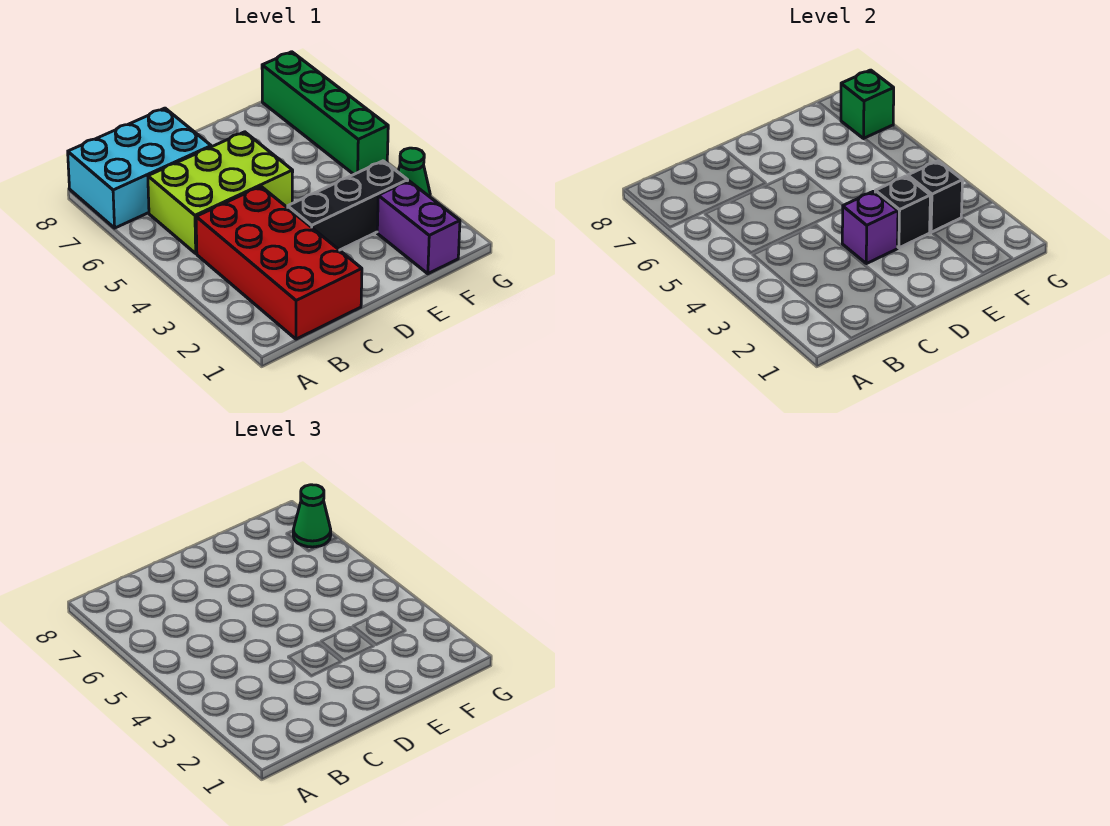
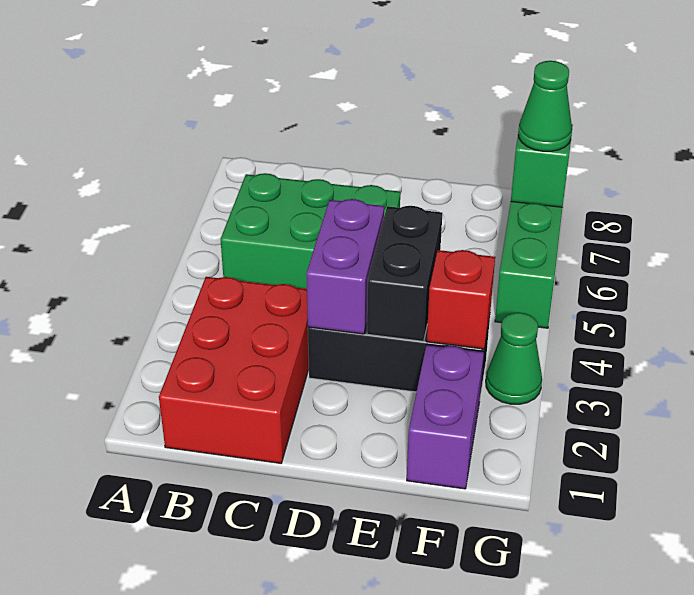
cyan 2x3 brick [68,108,211,228] -> none
red 2x4 brick [196,186,362,339] -> red 2x3 brick [159,277,309,463]
lime 2x3 brick [148,132,293,253] -> green 2x3 brick [221,173,400,289]
purple 1x1 brick [842,191,898,264] -> purple 1x2 brick [306,199,384,334]
black 1x1 brick [875,176,930,248] -> black 1x2 brick [367,206,442,341]
black 1x1 brick [908,161,963,232] -> red 1x1 brick [427,250,495,349]

